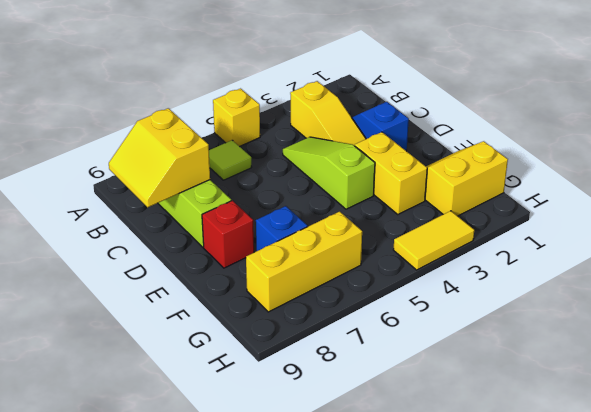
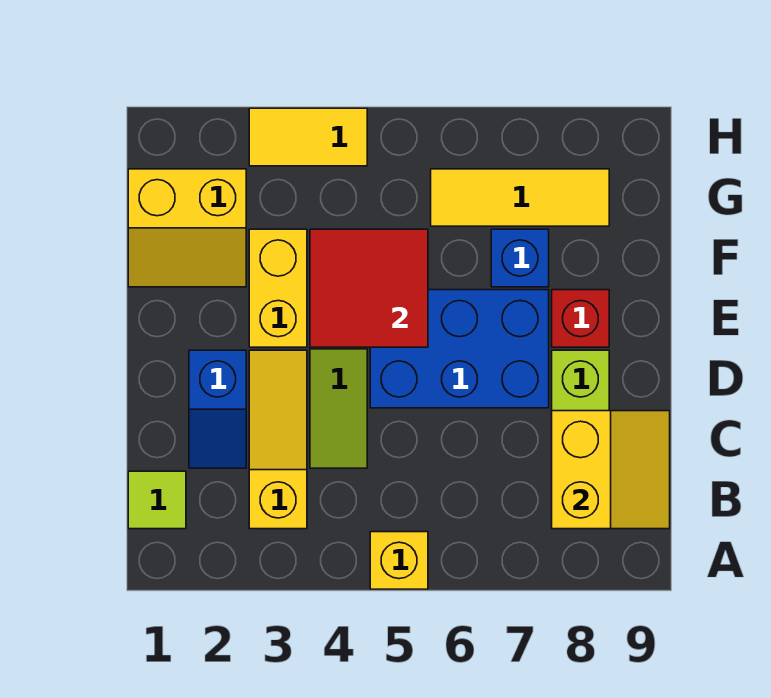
lime 1x1 tile [209,140,252,180] -> lime 1x1 tile moved to [128,471,186,529]
none -> blue 2x3 brick [370,290,549,408]
none -> red 2x2 tile [310,229,428,347]
yellow 1x3 brick [246,212,362,312] -> yellow 1x3 tile [431,169,609,226]

